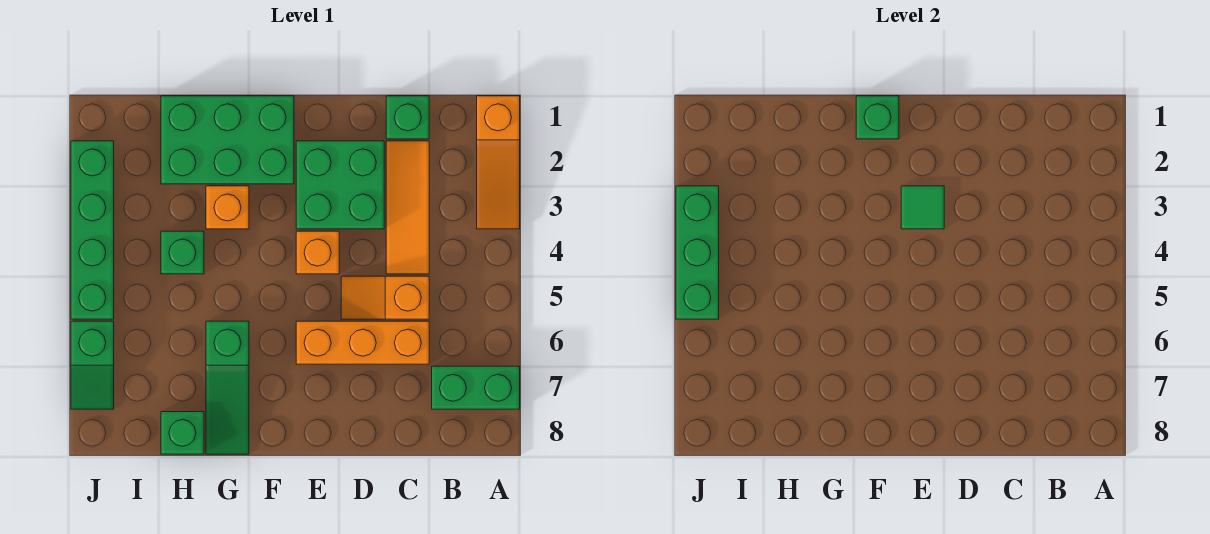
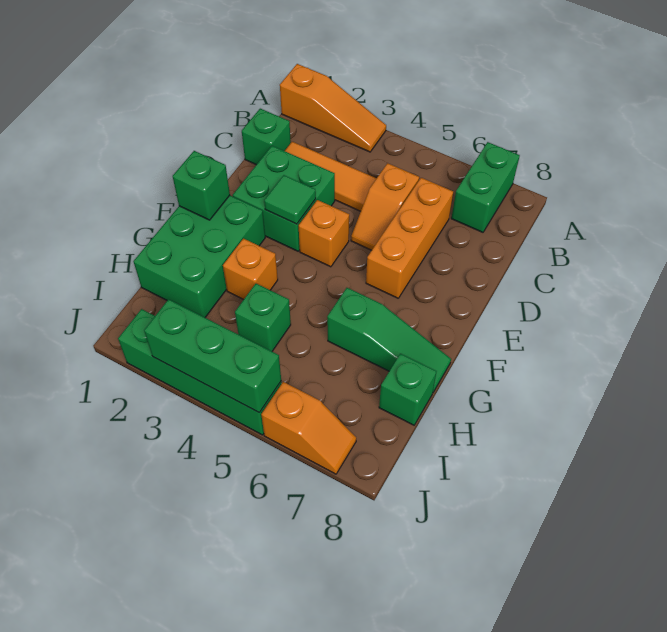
green 1x2 slope [71,321,114,409] -> orange 1x2 slope [261,382,356,474]

